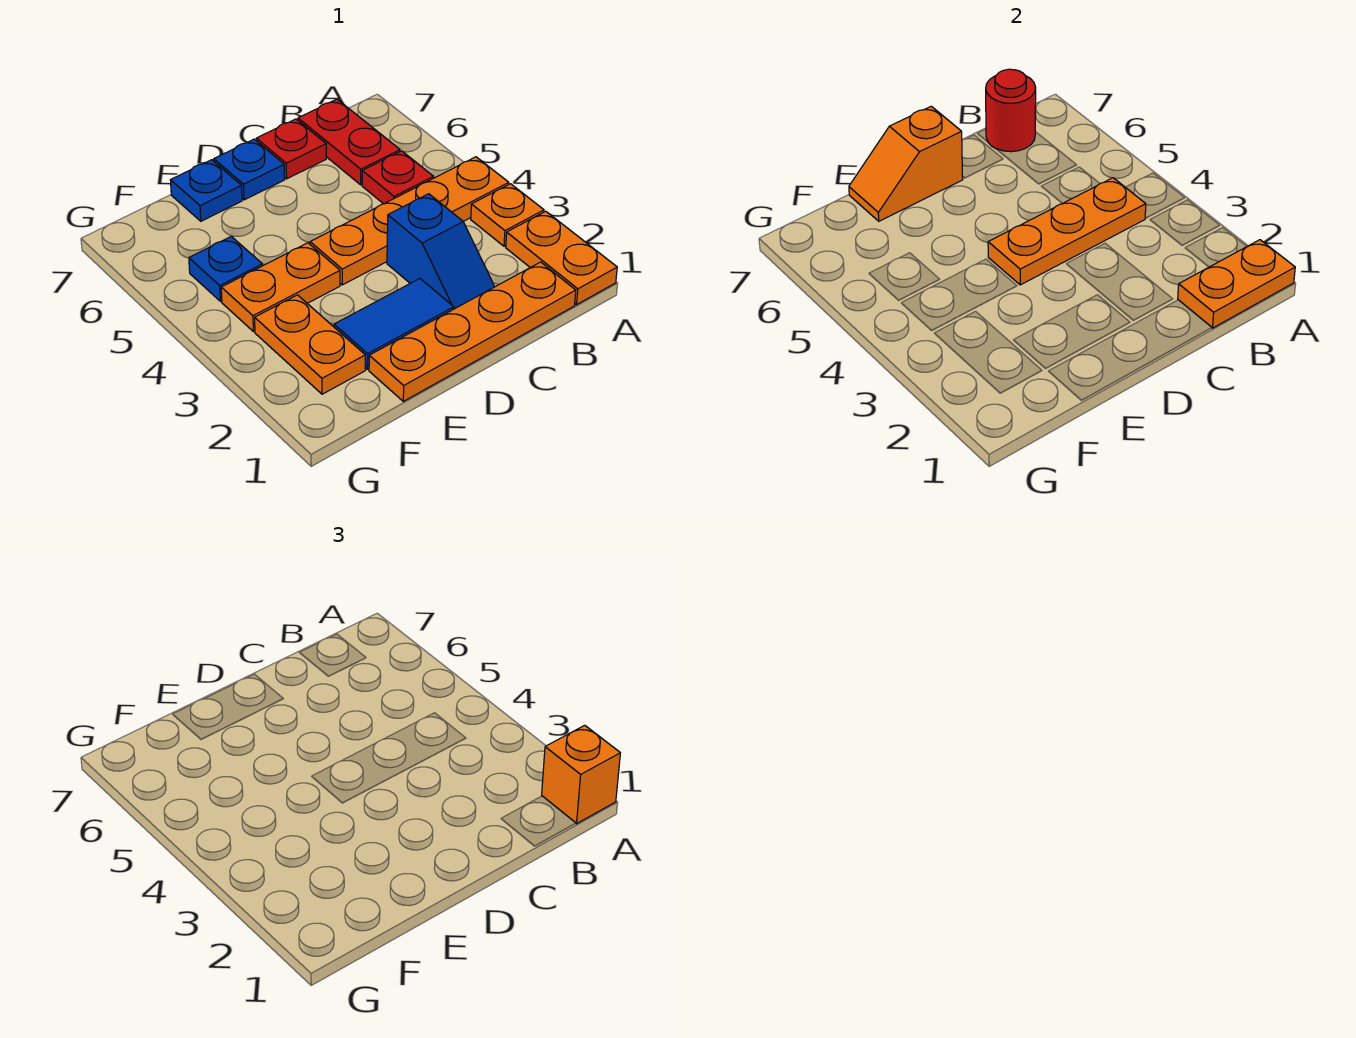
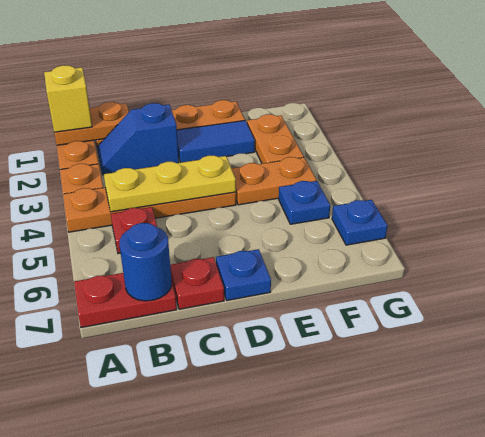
orange 1x1 brick [542,725,620,824] -> yellow 1x1 brick [44,65,92,133]
orange 1x3 plate [988,178,1146,285] -> yellow 1x3 plate [104,156,236,212]
red 1x2 plate [298,99,400,185] -> red 1x2 plate turned to [74,273,177,328]
red 1x1 round brick [986,69,1036,152] -> blue 1x1 round brick [119,223,172,301]
blue 1x2 slope [387,194,495,309] -> blue 1x2 slope turned to [97,103,179,175]
orange 1x2 slope [849,106,963,221] -> none
blue 1x1 plate [171,160,242,221] -> blue 1x1 plate moved to [332,200,388,245]

